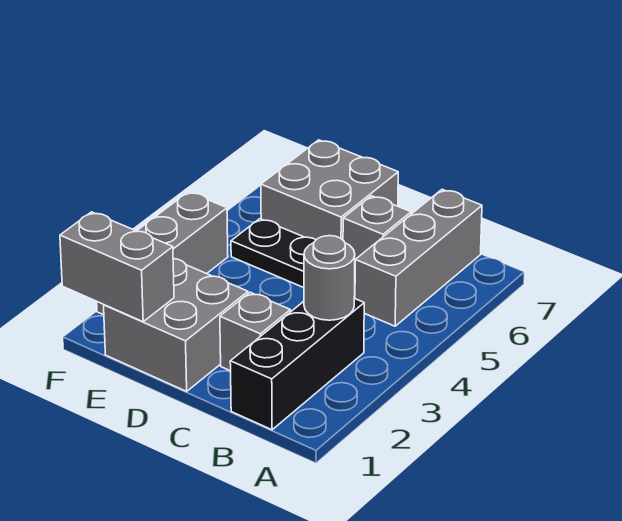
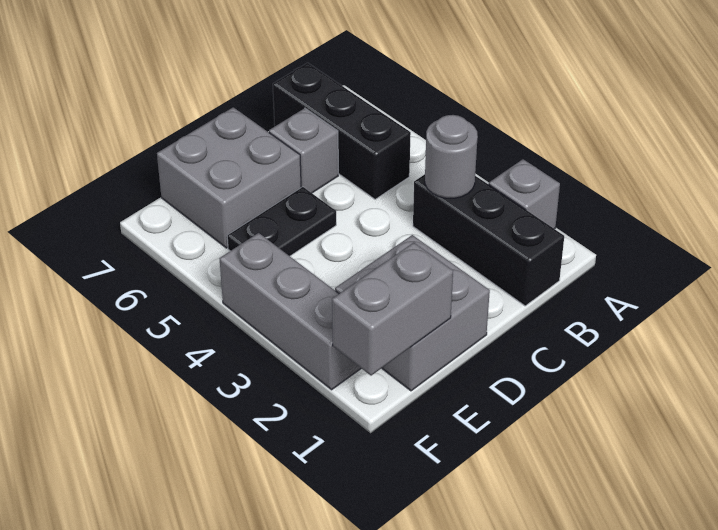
grey 1x3 brick [355,189,482,326] -> black 1x3 brick [273,63,411,199]
grey 1x1 brick [220,292,291,371] -> grey 1x1 brick moved to [489,159,560,229]

